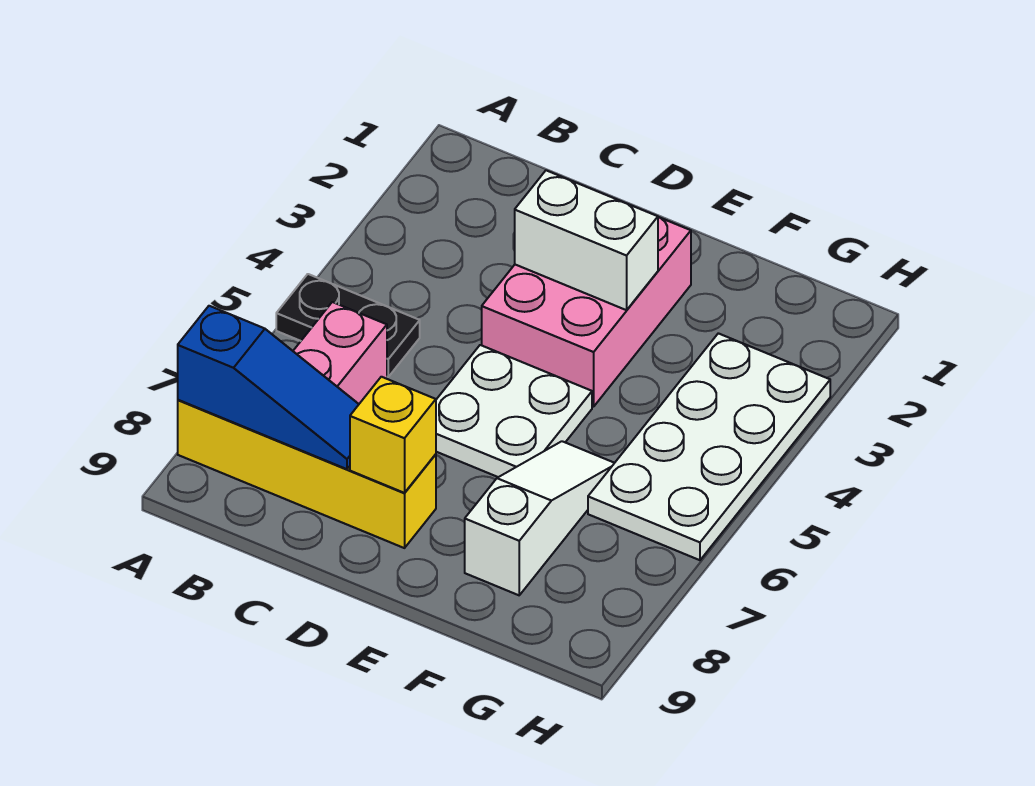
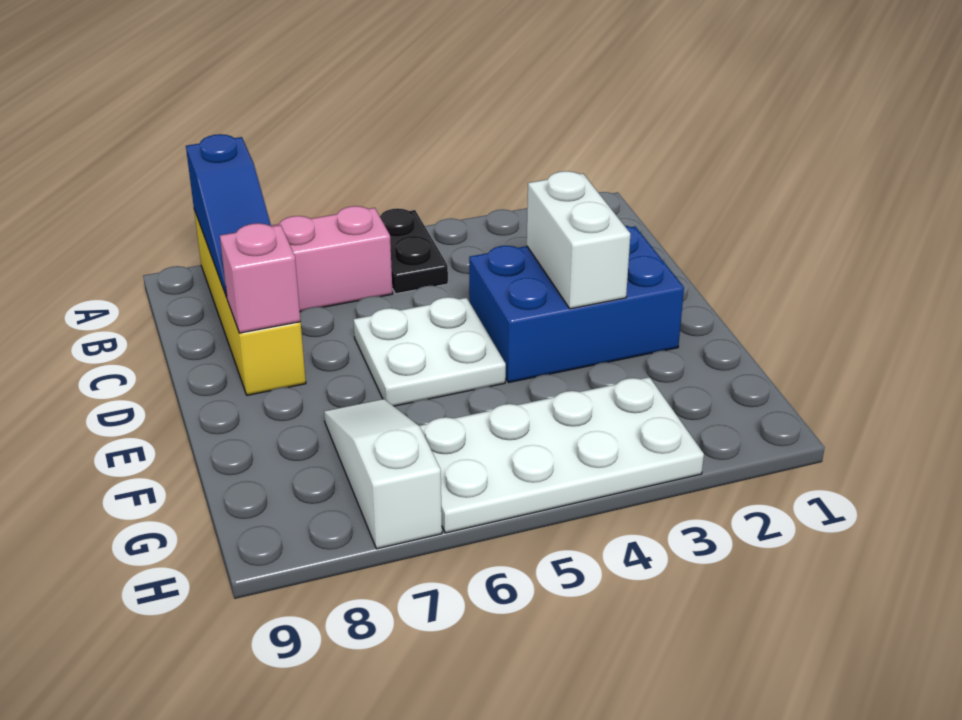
pink 2x3 brick [482,217,691,407] -> blue 2x3 brick [469,226,684,383]
yellow 1x1 brick [350,377,436,493] -> pink 1x1 brick [220,223,301,333]
white 1x3 slope [465,441,614,595] -> white 1x3 slope turned to [324,399,442,549]

